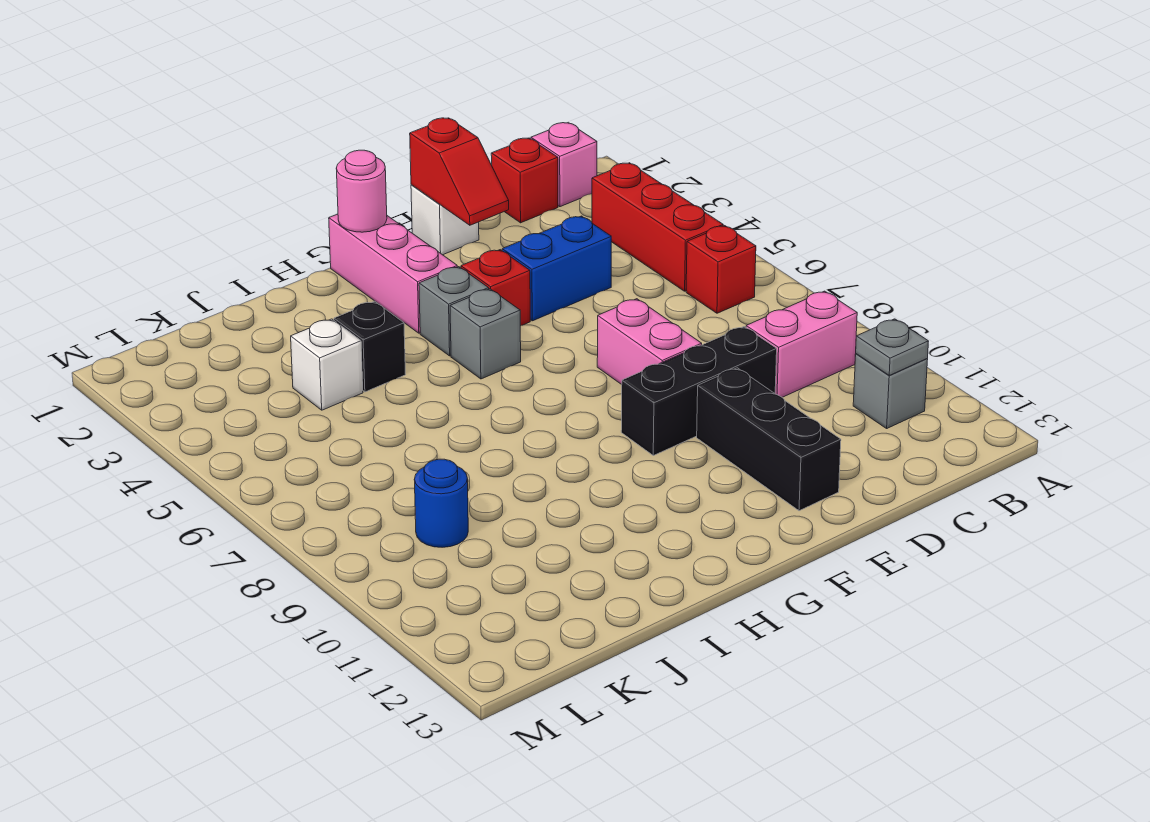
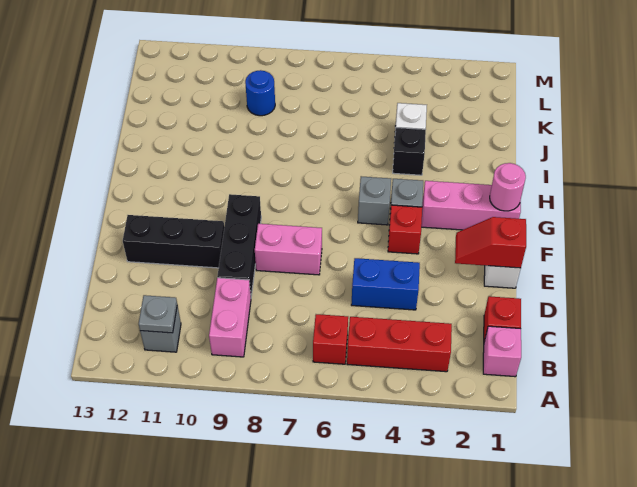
blue 1x2 brick [502,216,611,321] -> blue 1x2 brick turned to [351,258,420,310]

